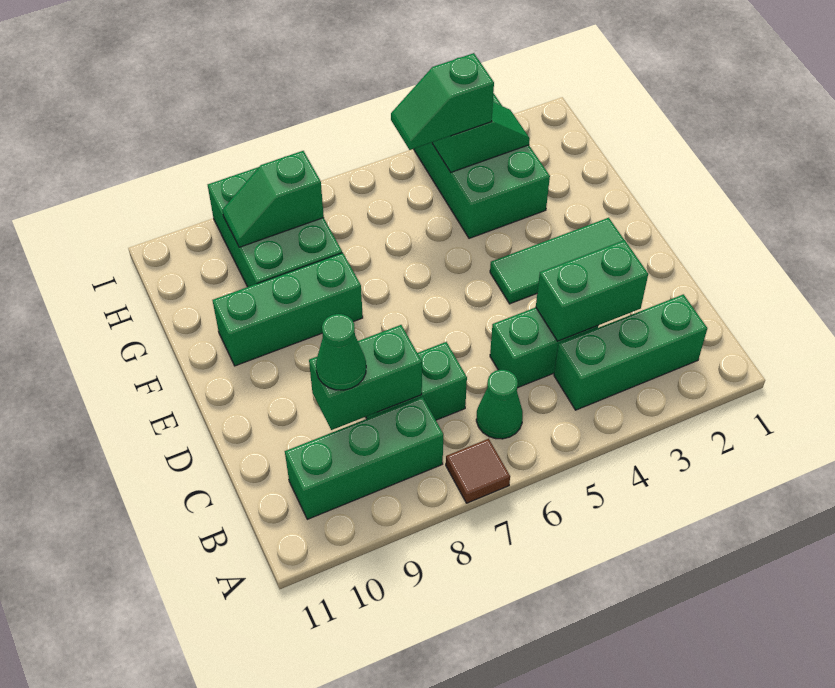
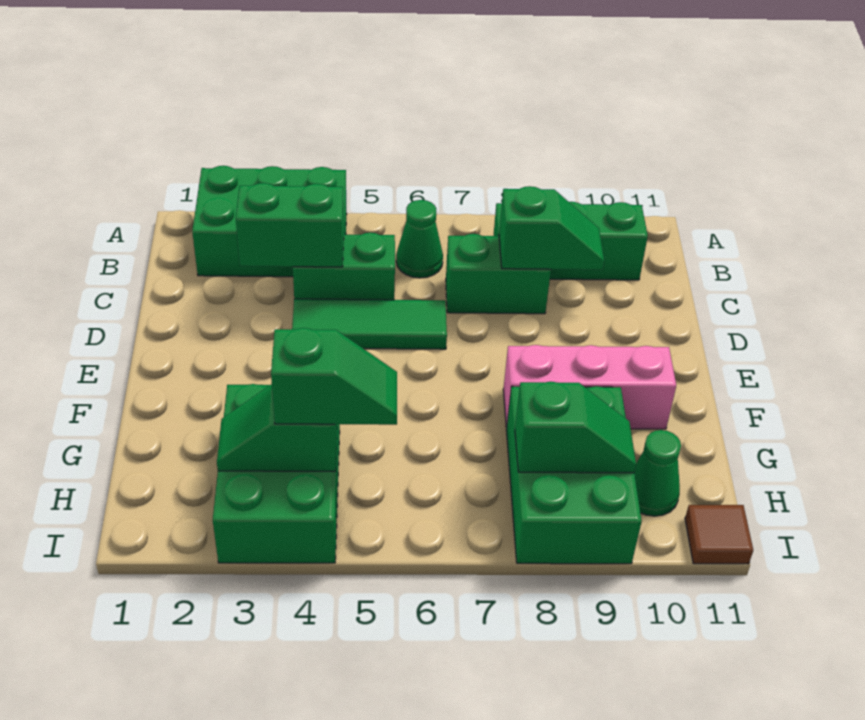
brown 1x1 tile [446,439,510,503] -> brown 1x1 tile moved to [685,505,753,564]
green 1x3 brick [554,294,707,410] -> green 2x3 brick [192,166,347,277]
green 1x2 brick [309,325,422,430] -> green 1x2 slope [499,186,604,270]
green 1x1 cone [316,314,366,390] -> green 1x1 cone moved to [634,430,681,516]
green 1x3 tile [490,218,624,304] -> green 1x3 tile moved to [292,299,447,349]
green 1x3 brick [213,253,363,366] -> pink 1x3 brick [503,345,676,429]

